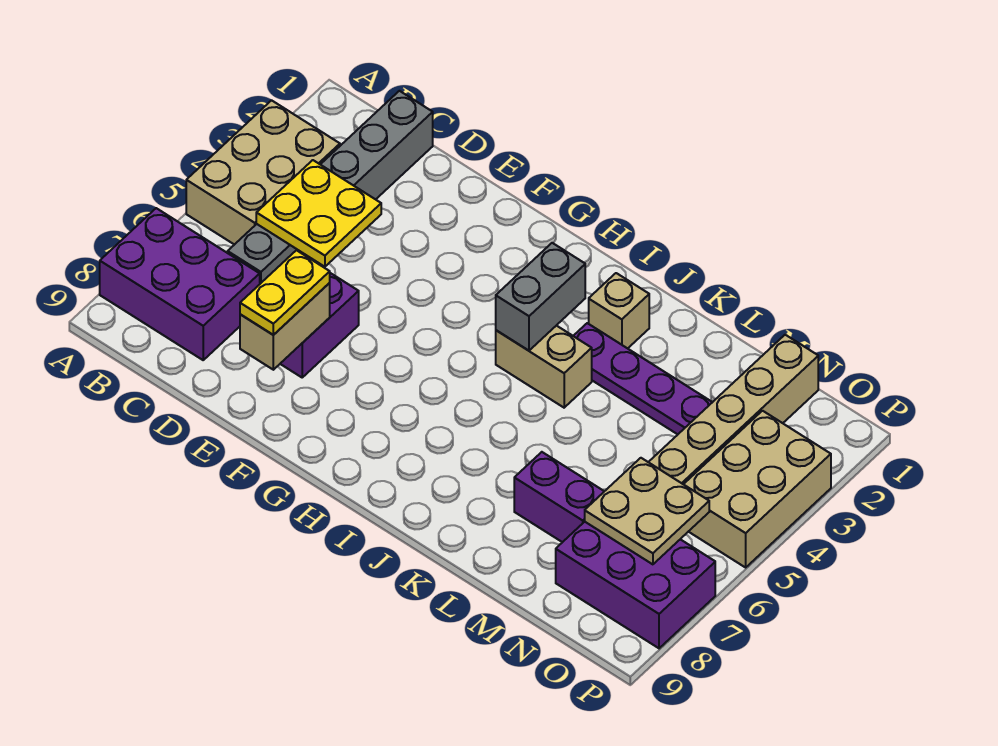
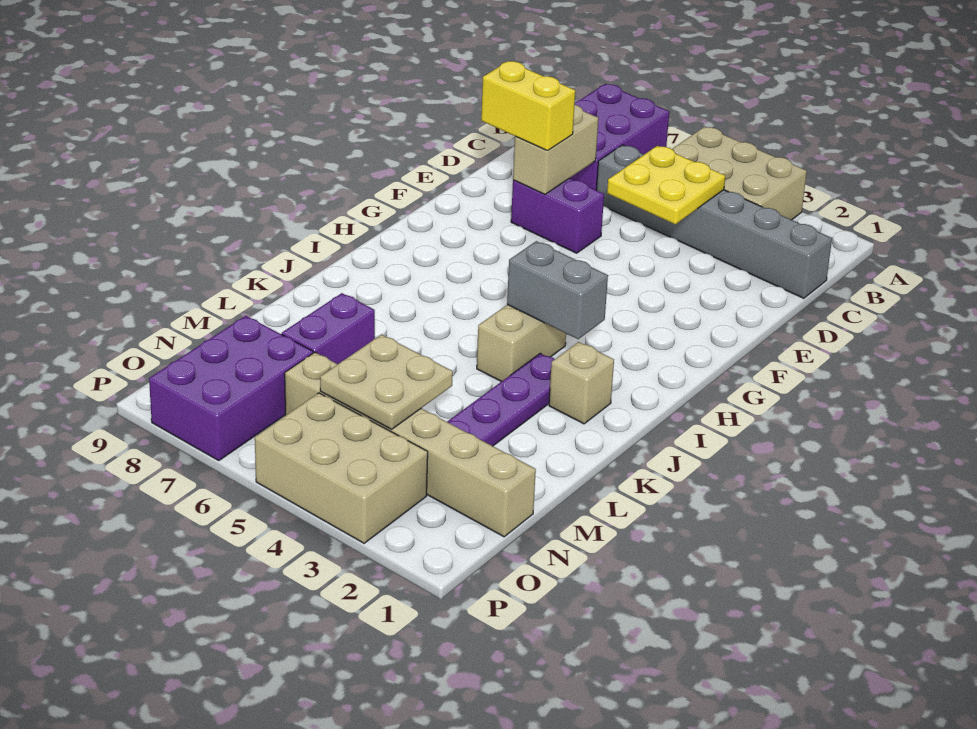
tan 1x2 brick [240,283,330,370] -> tan 1x2 brick turned to [513,105,598,194]
yellow 1x2 plate [240,250,330,335] -> yellow 1x2 brick [481,61,575,151]
tan 2x2 plate [585,458,709,564] -> tan 2x2 plate moved to [320,335,453,429]

